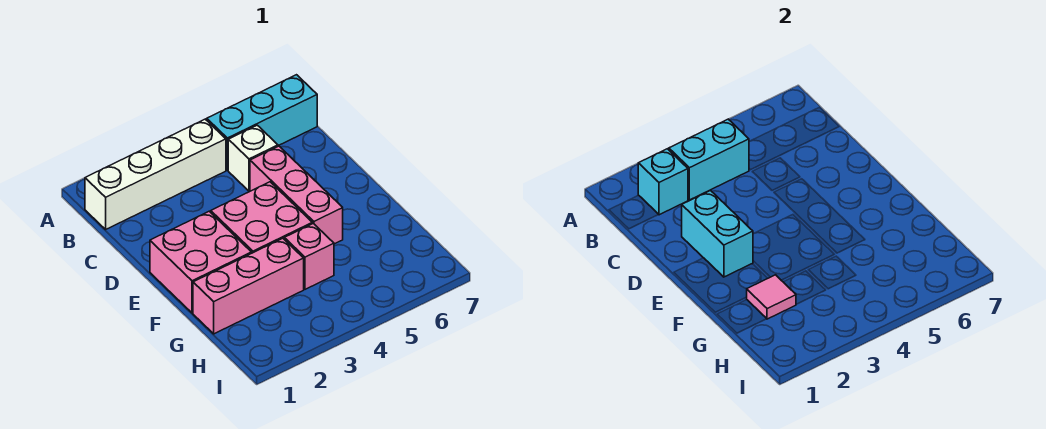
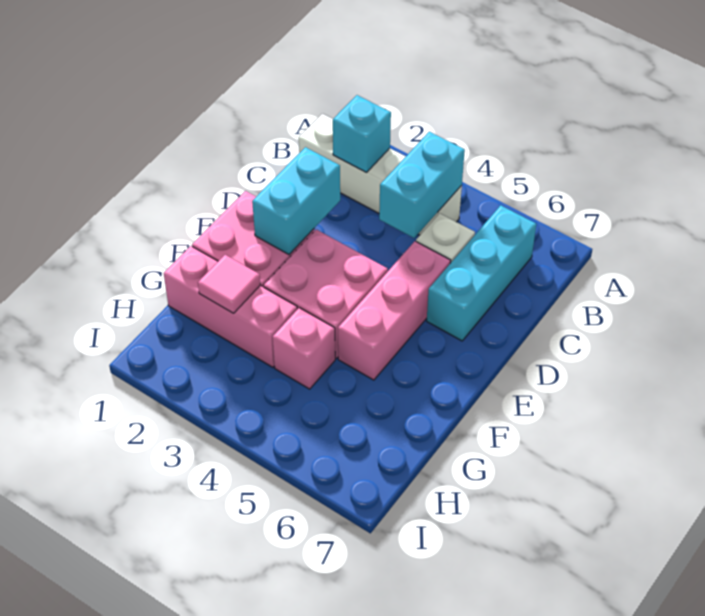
cyan 1x2 brick [669,119,749,200] -> cyan 1x2 brick turned to [379,132,465,238]
cyan 1x3 brick [207,75,317,170] -> cyan 1x3 brick turned to [427,205,536,341]

